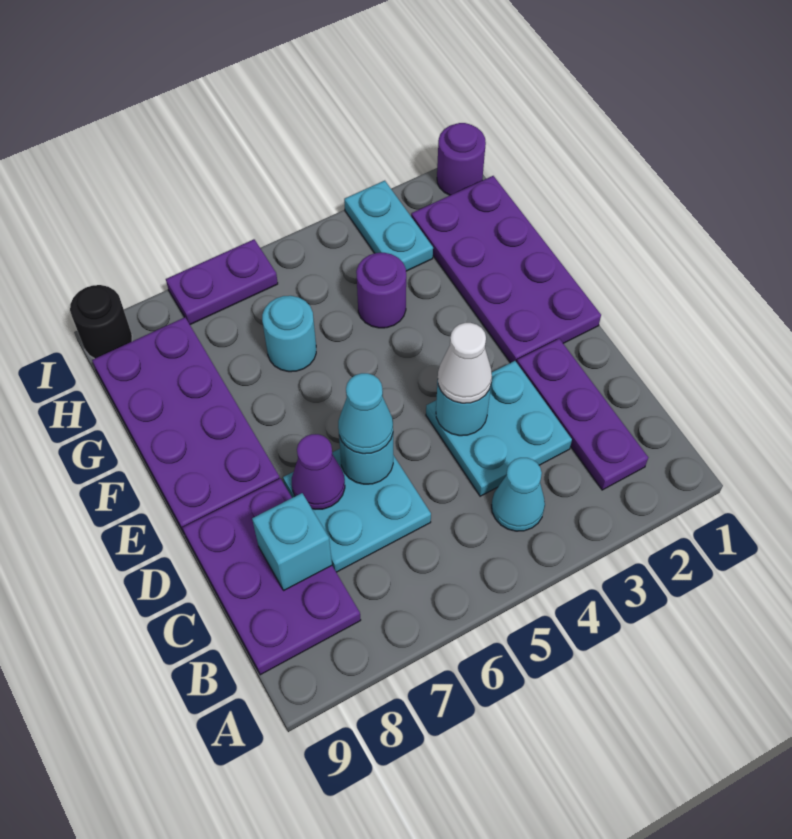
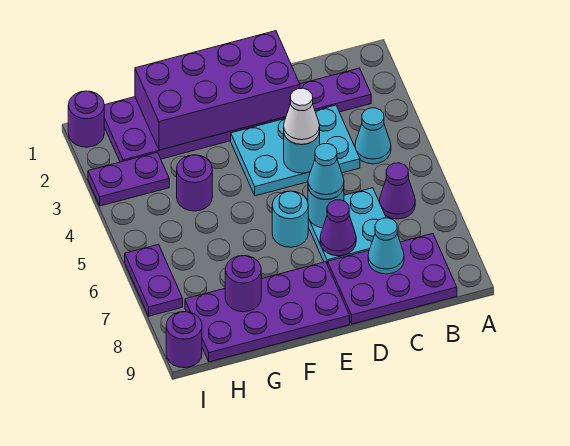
none -> purple 1x1 cone [379,163,415,219]
cyan 2x2 plate [426,361,572,496] -> cyan 2x3 plate [231,105,360,196]
cyan 1x1 brick [252,493,332,590] -> cyan 1x1 cone [368,218,404,274]
none -> purple 2x4 brick [135,31,300,150]
cyan 1x1 round brick [262,296,316,372] -> cyan 1x1 round brick moved to [272,191,308,247]
none -> purple 1x1 round brick [225,256,261,312]
cyan 1x2 plate [344,181,433,271] -> purple 1x2 plate [88,152,169,206]
black 1x1 round brick [70,285,132,359] -> purple 1x1 round brick [166,312,202,368]

